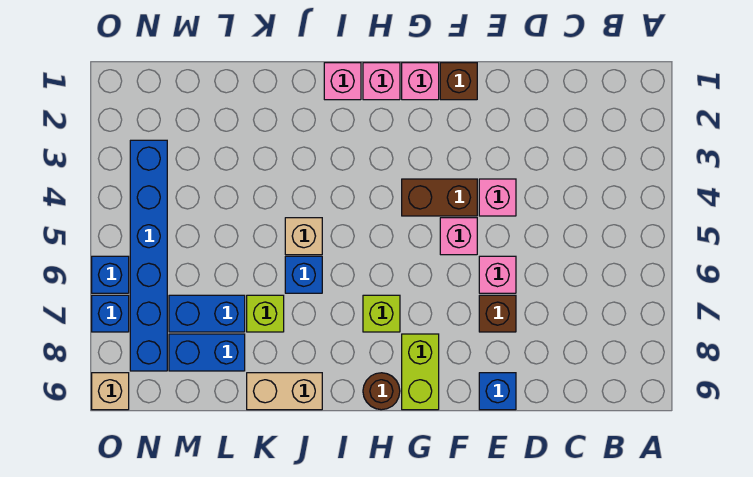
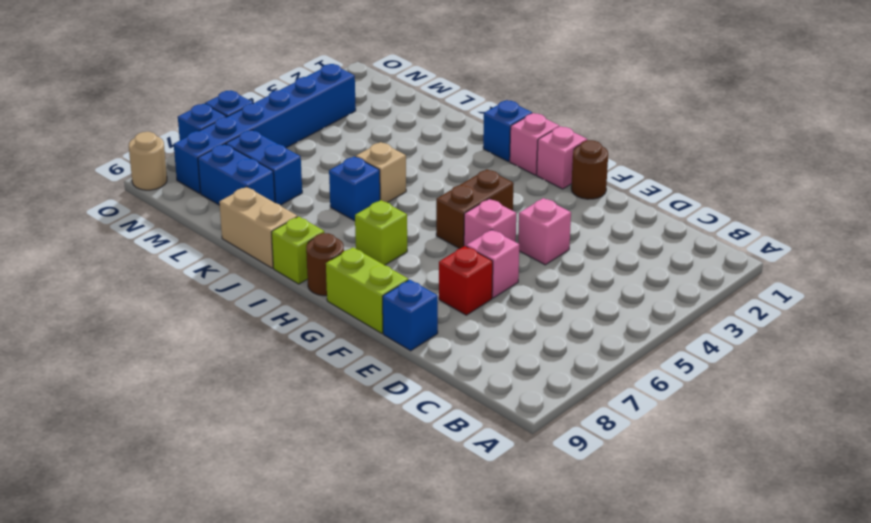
brown 1x1 brick [479,295,516,332] -> red 1x1 brick [439,246,493,315]
brown 1x1 brick [440,63,477,100] -> brown 1x1 round brick [571,140,608,199]
brown 1x2 brick [402,179,477,216] -> brown 1x2 brick turned to [436,169,514,249]
lime 1x2 brick [402,334,439,410] -> lime 1x2 brick turned to [326,247,408,333]
pink 1x1 brick [324,63,361,100] -> blue 1x1 brick [483,100,532,161]
lime 1x1 brick [247,295,284,332] -> lime 1x1 brick moved to [272,216,324,284]
tan 1x1 brick [92,373,129,410] -> tan 1x1 round brick [129,132,167,190]

